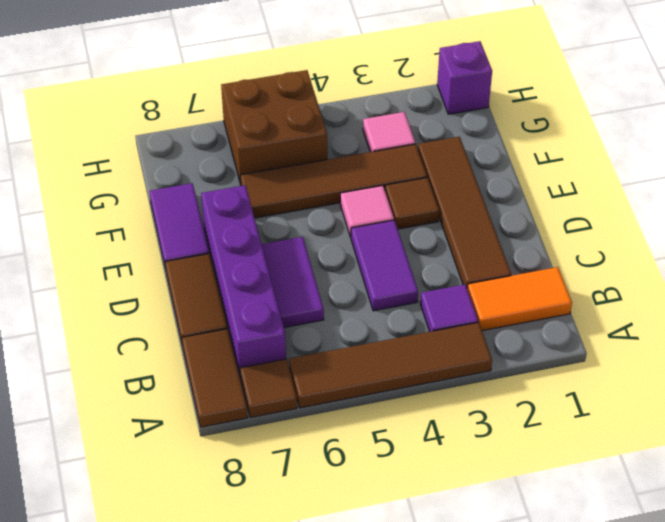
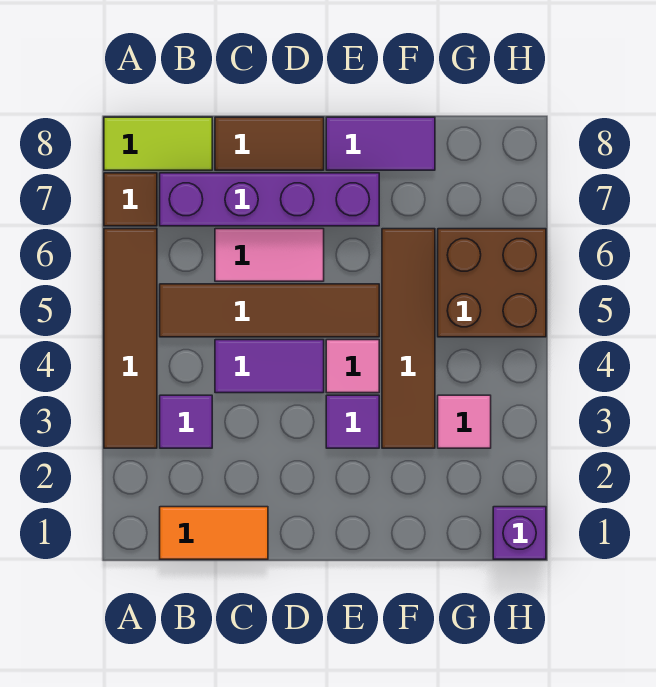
brown 1x2 tile [182,329,248,427] -> lime 1x2 tile [104,117,212,170]
orange 1x2 tile [467,267,572,331] -> orange 1x2 tile turned to [160,507,268,559]
brown 1x4 tile [418,137,511,287] -> brown 1x4 tile moved to [160,284,379,337]
purple 1x2 tile [262,237,324,328] -> pink 1x2 tile [215,229,324,281]
brown 1x1 tile [385,178,439,229] -> purple 1x1 tile [326,395,379,448]

